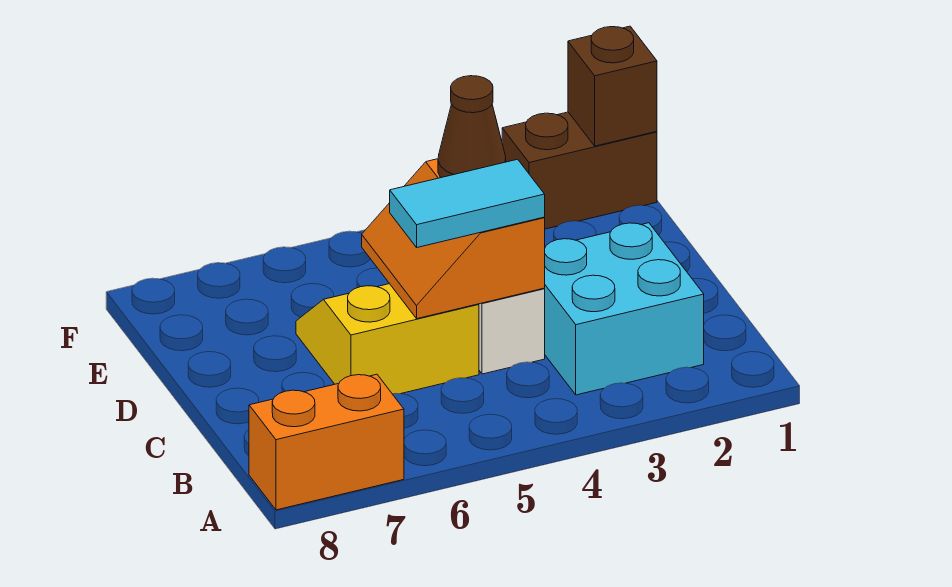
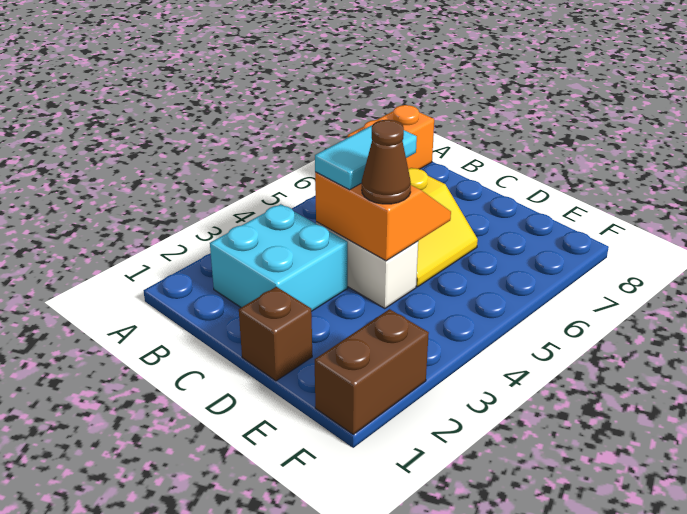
brown 1x1 brick [568,26,657,146] -> brown 1x1 brick moved to [239,287,312,381]

